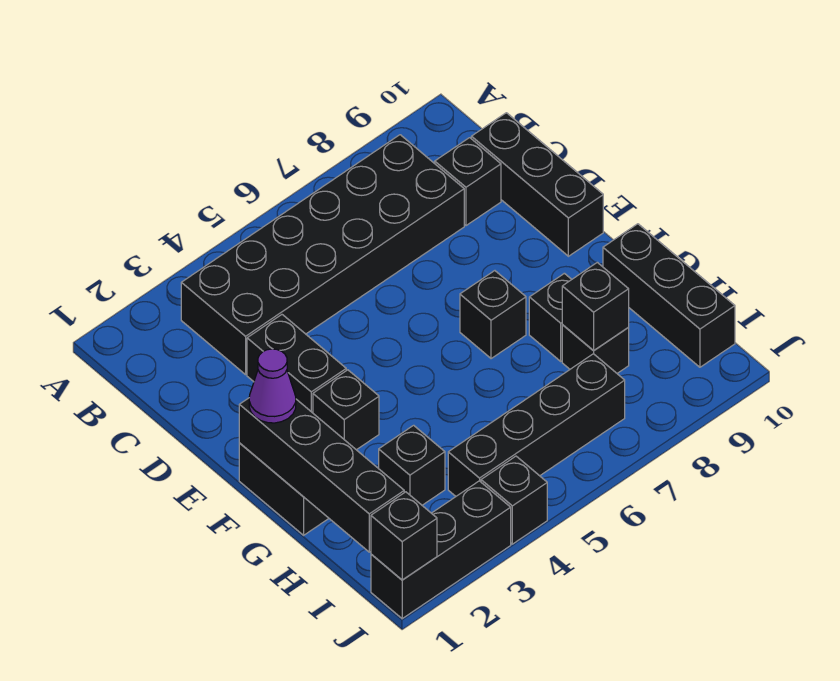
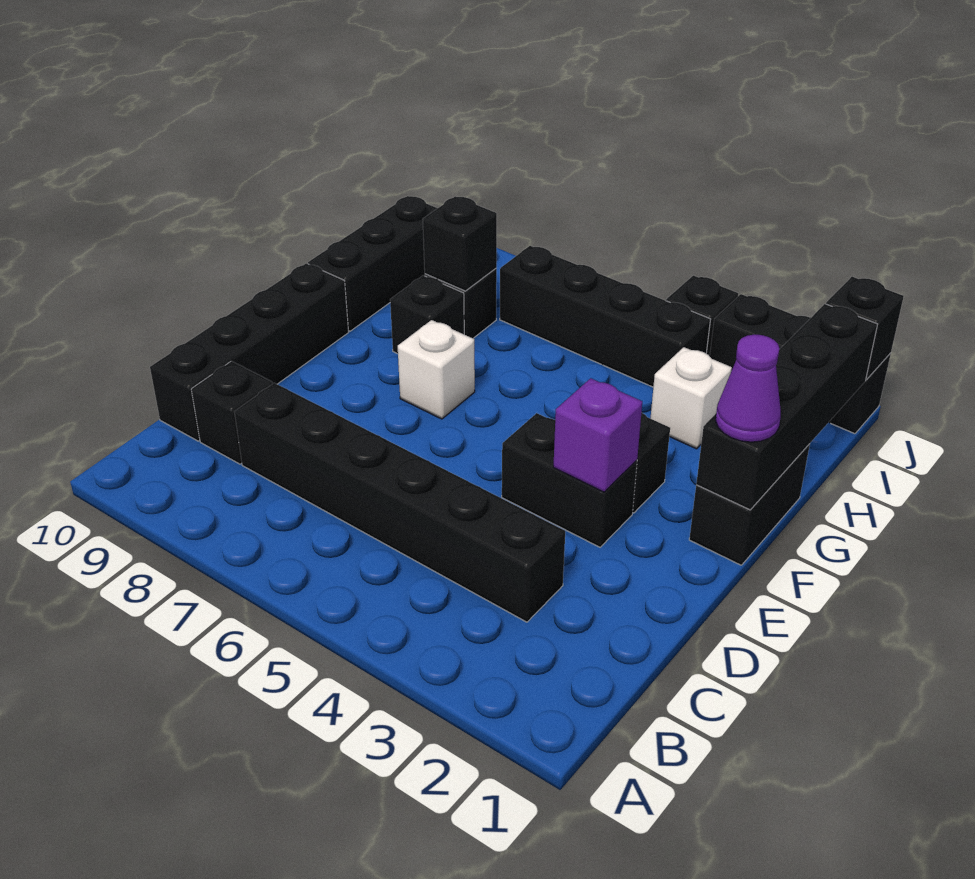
black 2x6 brick [181,135,464,375] -> black 1x6 brick [234,383,565,622]
black 1x3 brick [471,113,603,256] -> black 1x4 brick [150,263,349,441]
black 1x2 brick [247,315,346,413] -> black 1x2 brick turned to [502,413,637,547]
none -> purple 1x1 brick [553,378,642,492]
black 1x1 brick [460,271,526,359] -> white 1x1 brick [398,320,475,419]
black 1x1 brick [379,425,445,505] -> white 1x1 brick [651,347,732,449]

